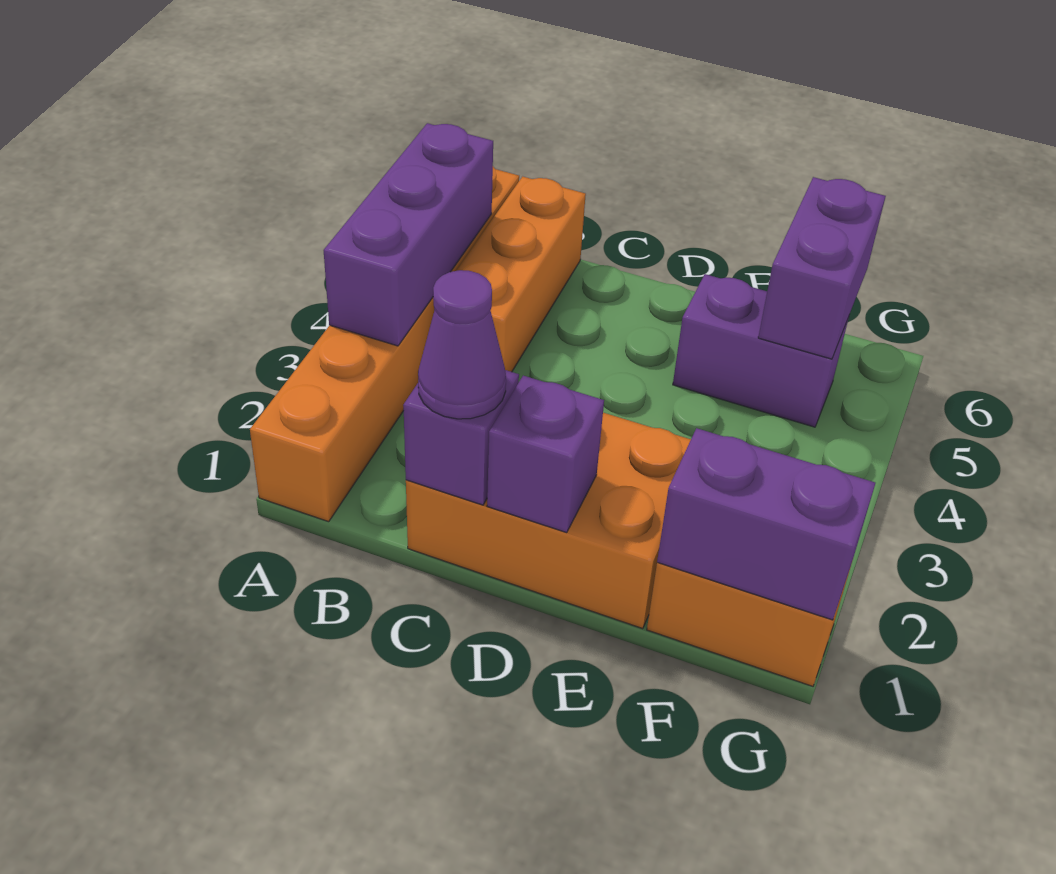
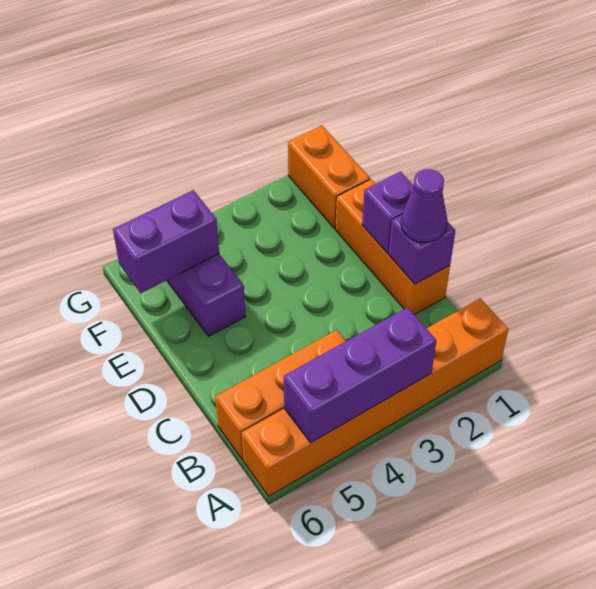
orange 2x3 brick [406,413,691,629] -> orange 1x3 brick [335,179,450,315]
purple 1x2 brick [657,428,875,620] -> none

